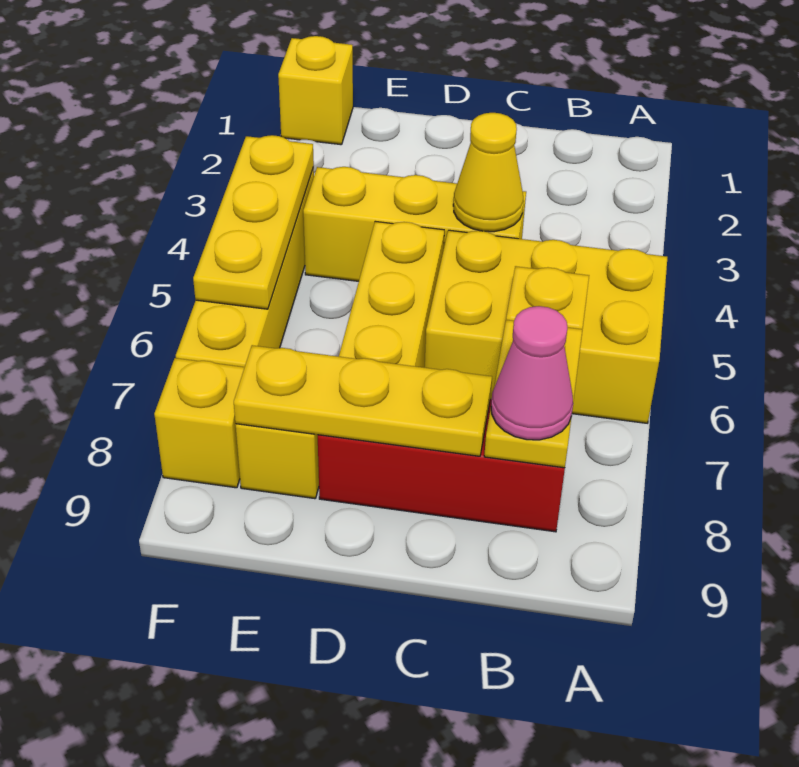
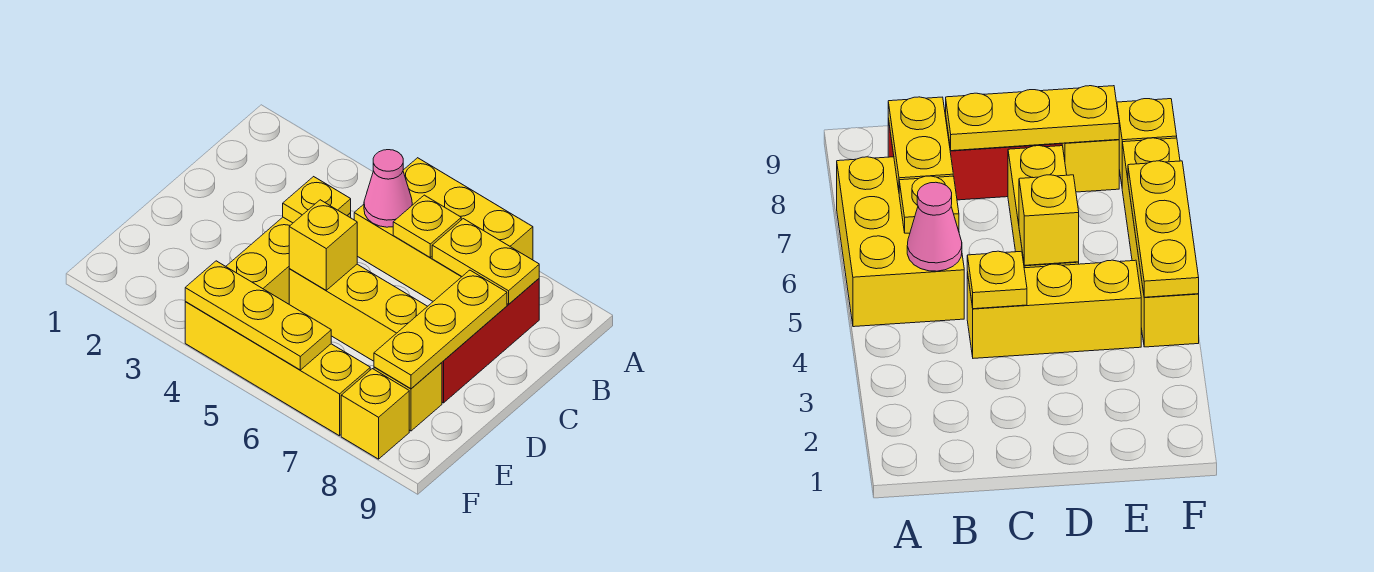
yellow 2x3 brick [425,230,667,423] -> yellow 2x3 brick turned to [354,158,533,301]
pink 1x1 cone [491,306,573,440] -> pink 1x1 cone moved to [364,150,412,227]
yellow 1x1 cone [453,113,524,232] -> yellow 1x1 plate [283,177,351,223]
yellow 1x1 brick [278,36,353,145] -> yellow 1x1 brick moved to [289,200,357,290]

